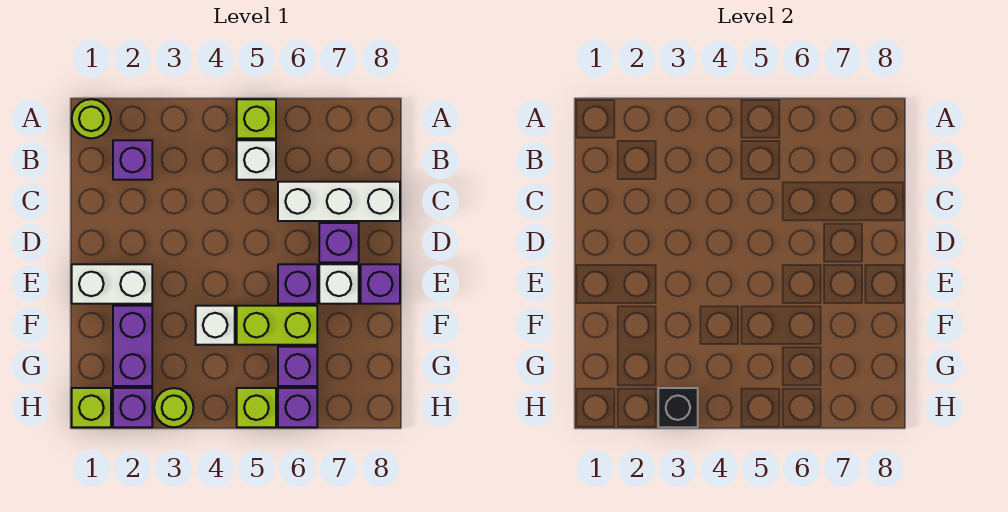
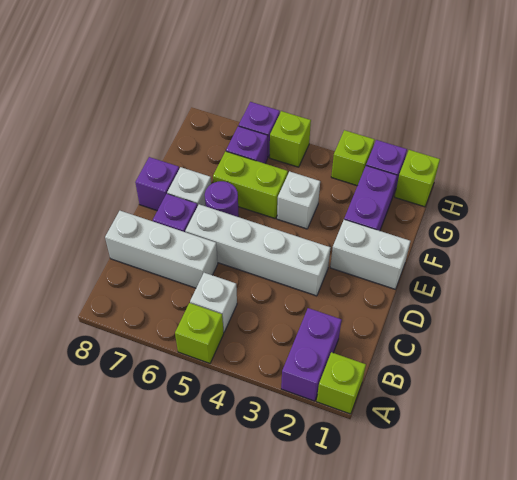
lime 1x1 round brick [72,99,111,138] -> lime 1x1 brick [317,352,366,414]
purple 1x1 brick [113,140,152,180] -> purple 1x2 brick [281,308,342,401]
none -> white 1x4 brick [185,204,331,296]
purple 1x1 brick [278,264,317,304] -> purple 1x1 round brick [205,181,239,217]
lime 1x1 round brick [154,388,193,427] -> lime 1x1 brick [331,130,375,186]
black 1x1 brick [658,388,698,427] -> none

